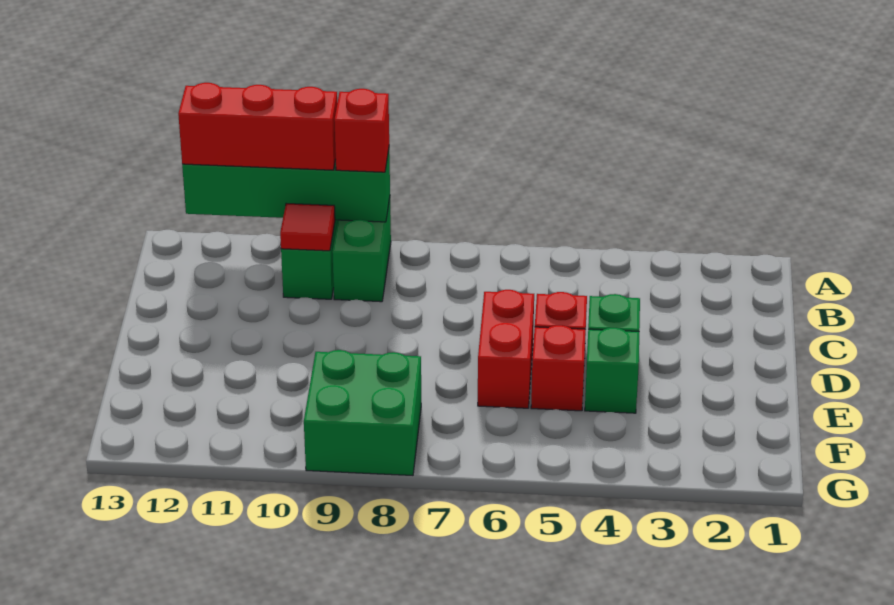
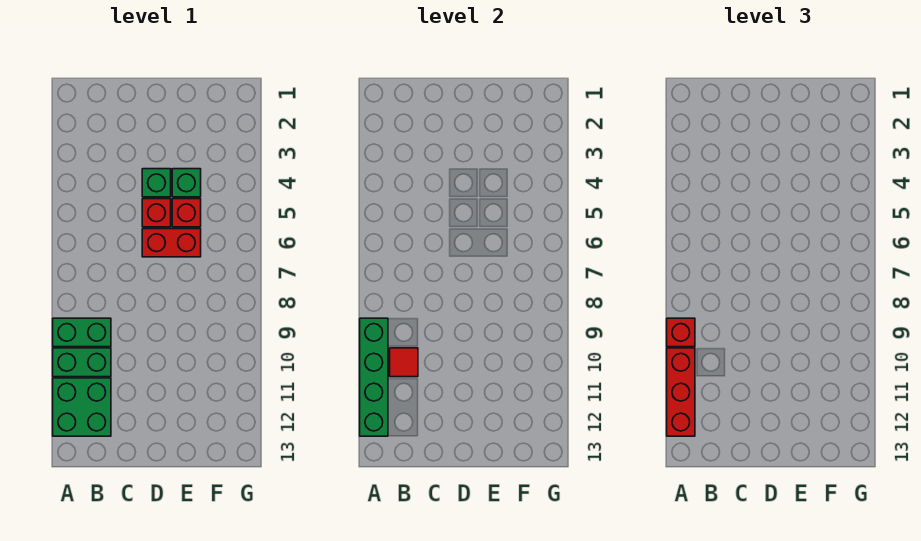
green 2x2 brick [304,350,421,475] -> green 2x2 brick moved to [53,378,111,436]

